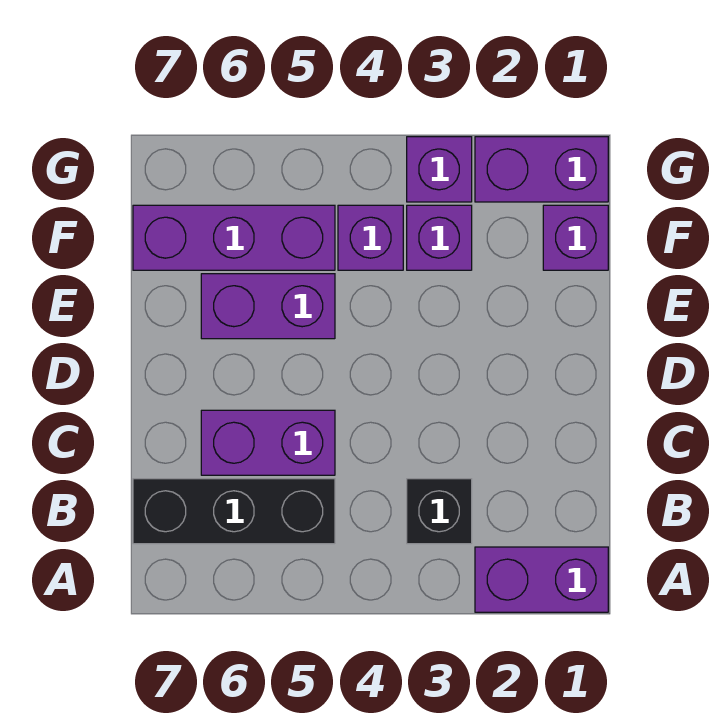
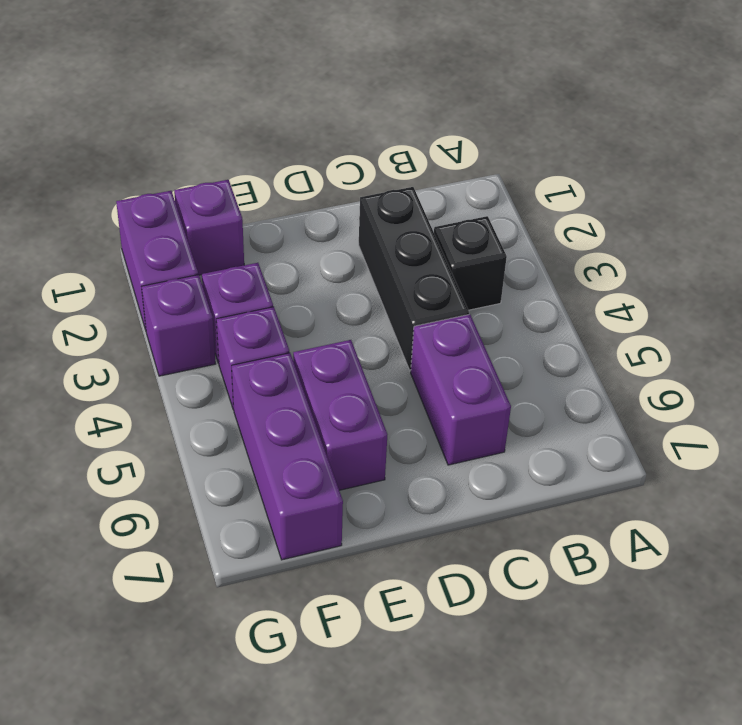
purple 1x2 brick [475,547,608,612] -> none
black 1x3 brick [133,479,335,544] -> black 1x3 brick moved to [359,187,469,371]

